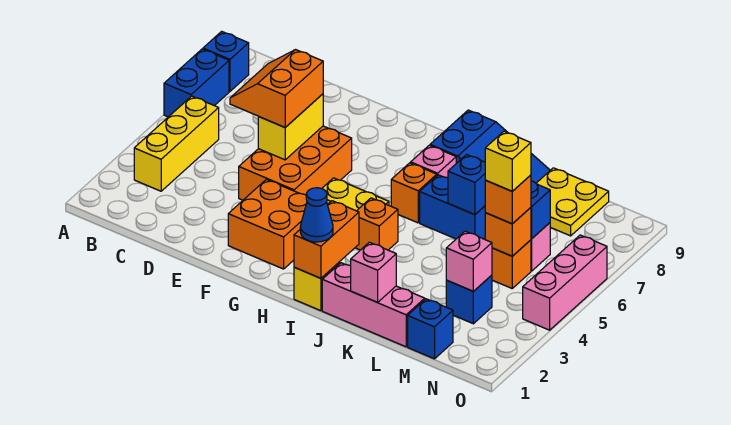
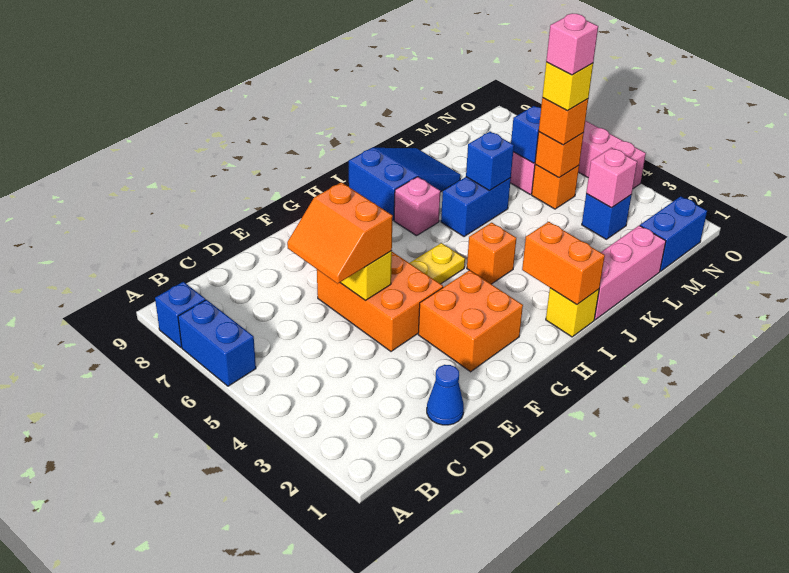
yellow 1x3 brick [134,96,219,191] -> none
blue 1x1 cone [300,188,333,242] -> blue 1x1 cone moved to [427,365,464,425]
orange 1x1 brick [391,163,437,223] -> none
pink 1x1 brick [351,242,396,302] -> pink 1x1 brick moved to [546,14,598,75]
yellow 2x2 plate [536,168,609,236] -> none
blue 1x1 brick [408,299,453,359] -> blue 1x2 brick [640,196,707,271]

